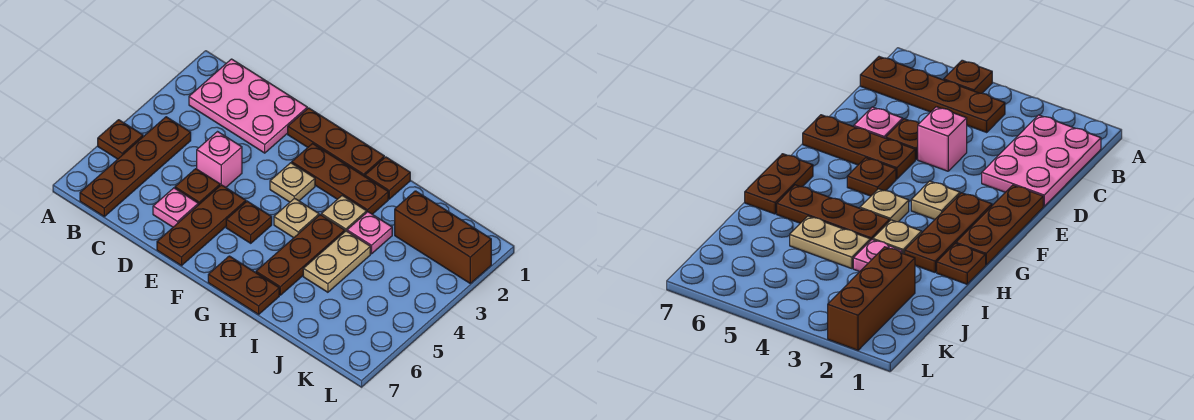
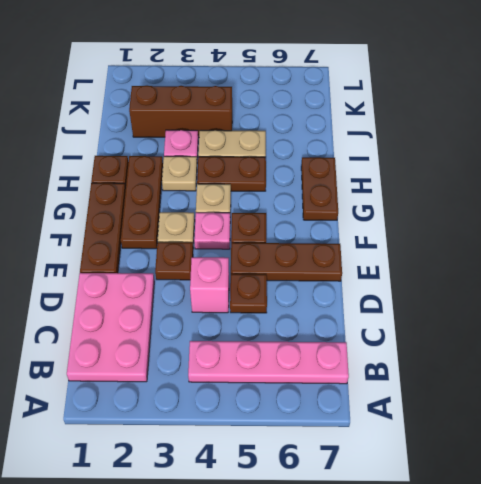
brown 1x1 plate [98,120,143,159] -> brown 1x1 plate moved to [155,242,193,280]
brown 1x4 plate [80,117,191,216] -> pink 1x4 plate [188,341,349,384]
pink 1x1 plate [153,188,198,227] -> pink 1x1 plate moved to [194,213,230,249]
brown 1x3 plate [256,215,345,295] -> brown 1x2 plate [197,157,266,191]
brown 1x3 brick [395,191,491,283] -> brown 1x3 brick turned to [129,86,232,138]

